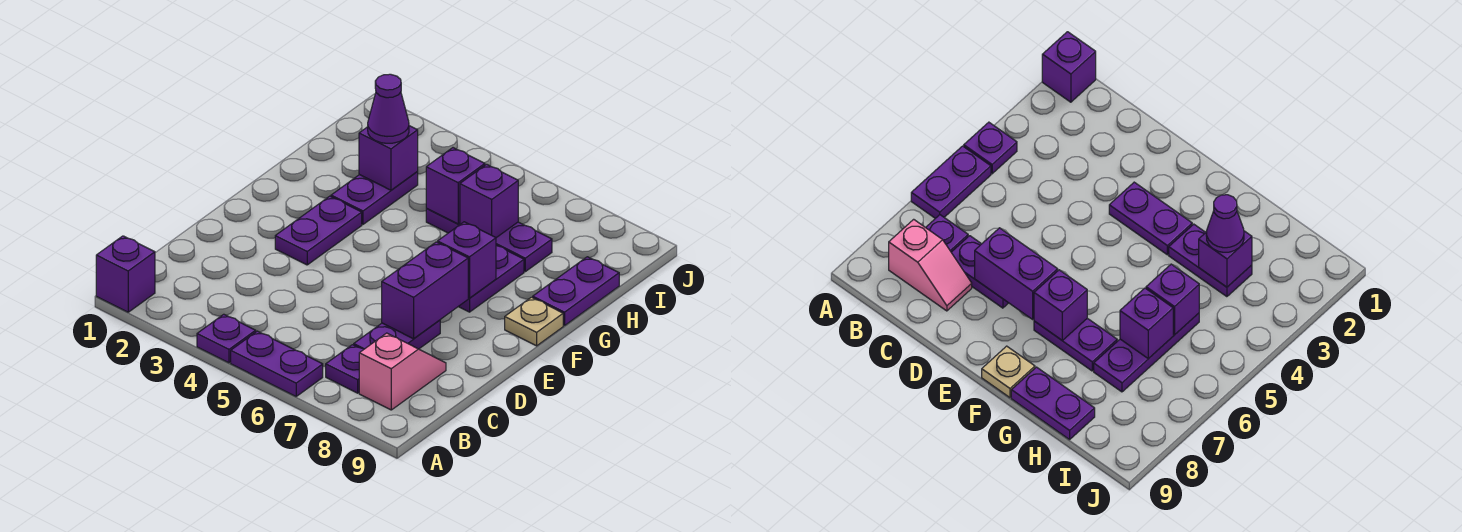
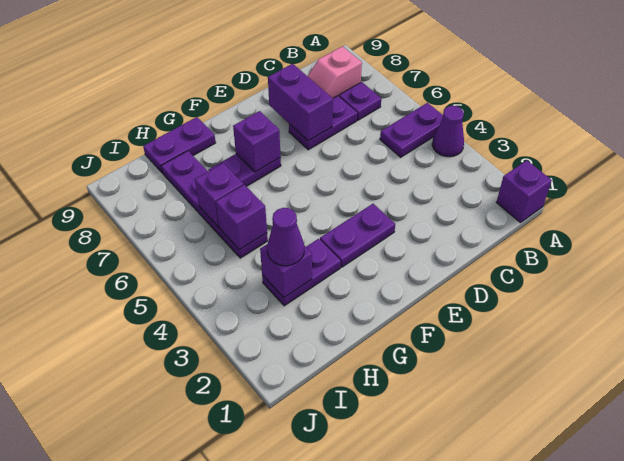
purple 1x1 plate [197,314,256,363] -> purple 1x1 cone [432,106,464,157]
purple 1x2 plate [231,331,323,396] -> purple 1x2 plate turned to [380,103,443,157]
purple 1x2 brick [382,242,468,339] -> purple 1x2 brick turned to [268,64,333,141]
tan 1x1 plate [505,297,563,346] -> none
purple 1x3 plate [426,209,552,272] -> purple 1x4 plate [161,151,268,258]

